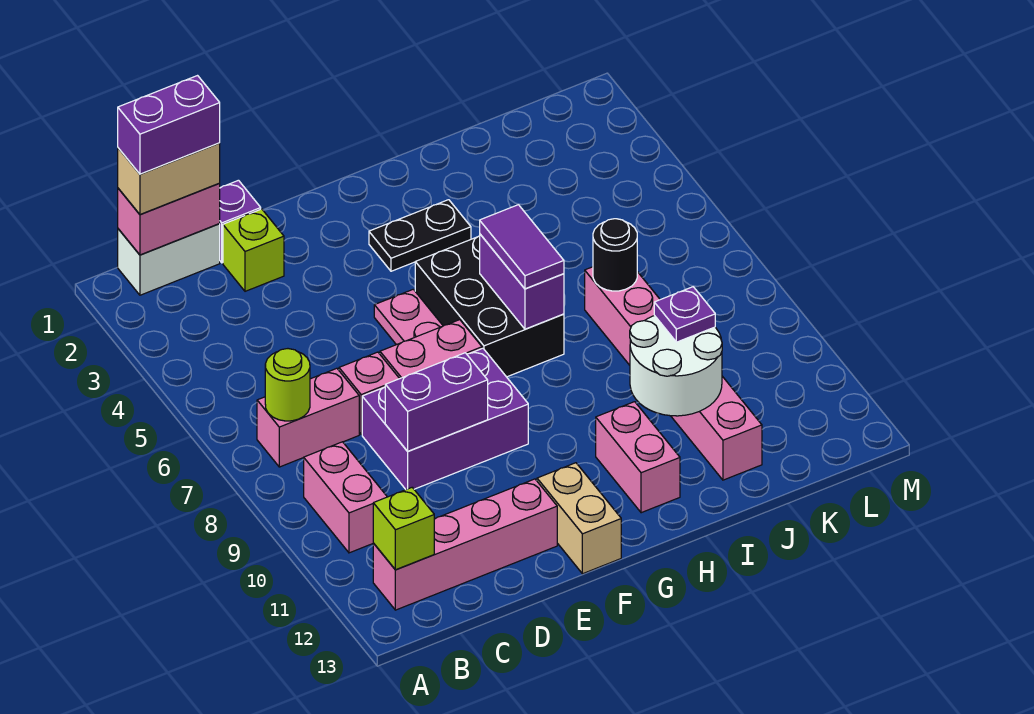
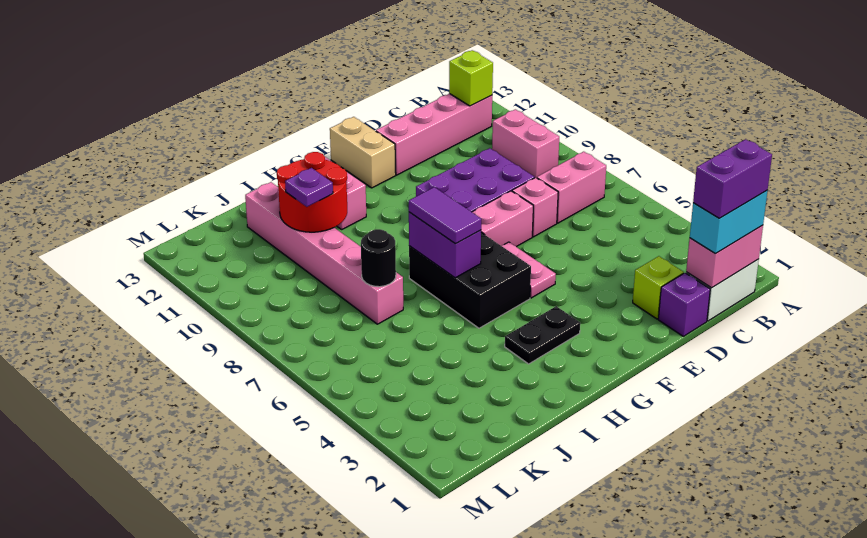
tan 1x2 brick [118,143,220,214] -> cyan 1x2 brick [690,190,768,254]
lime 1x1 round brick [265,349,310,421] -> none
purple 1x2 brick [385,353,488,451] -> none
white 2x2 round brick [630,316,722,416] -> red 2x2 round brick [277,152,347,232]

